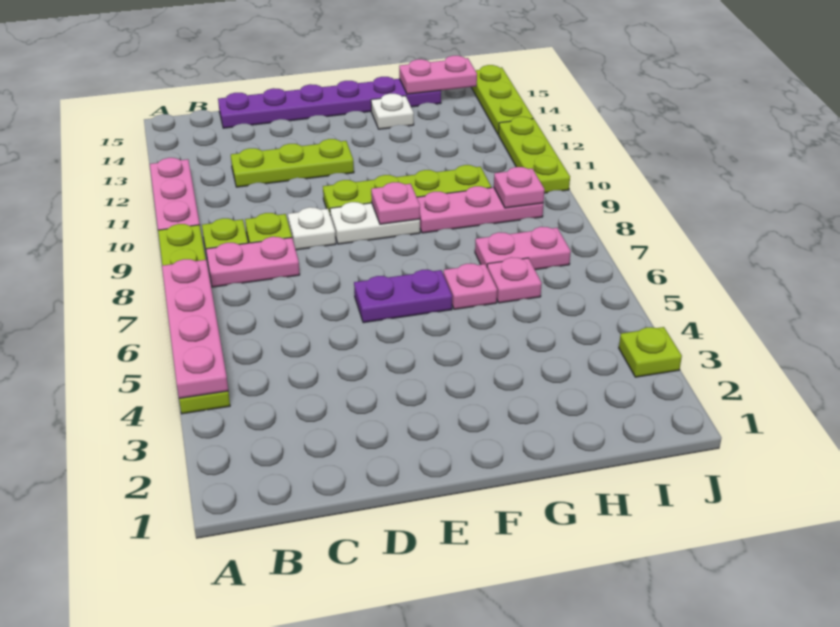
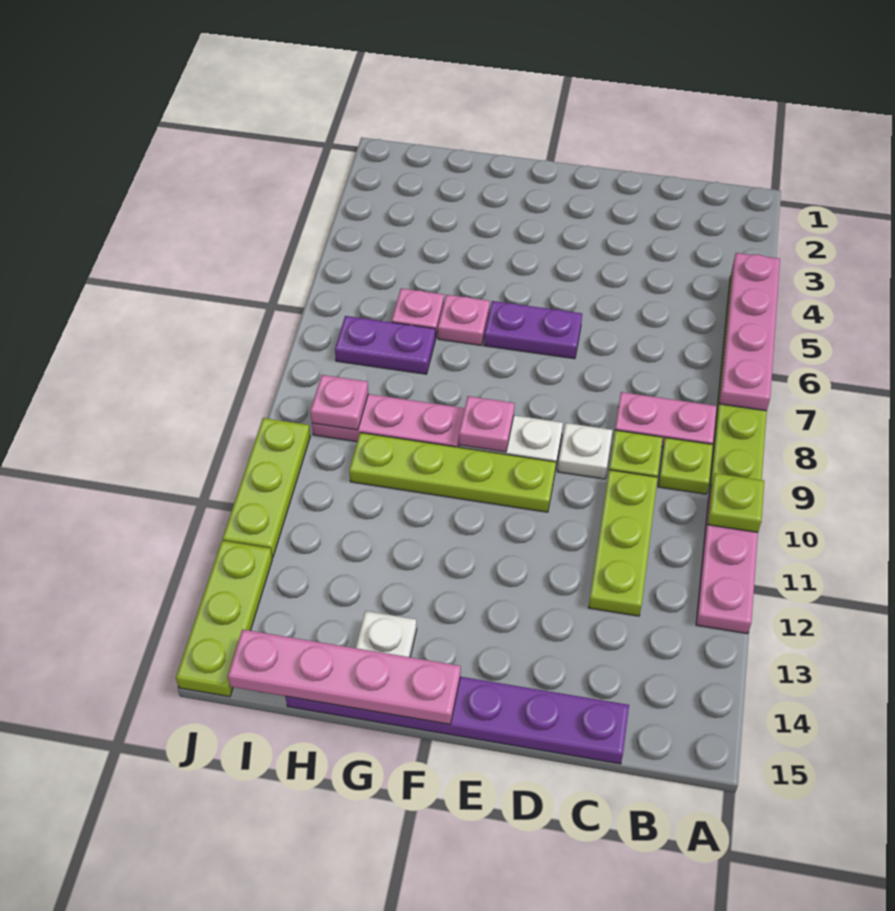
lime 1x3 plate [231,139,354,187] -> lime 1x3 plate turned to [588,470,658,616]
pink 1x2 plate [475,227,571,270] -> purple 1x2 plate [335,316,435,374]
pink 1x2 plate [399,56,477,94] -> pink 1x4 plate [228,629,461,724]
lime 1x1 plate [619,327,682,377] -> lime 1x1 plate moved to [708,473,764,532]

